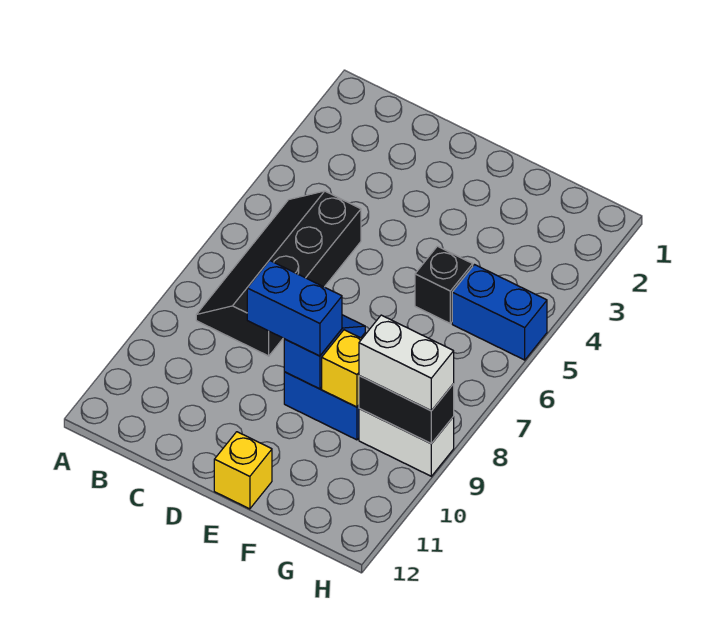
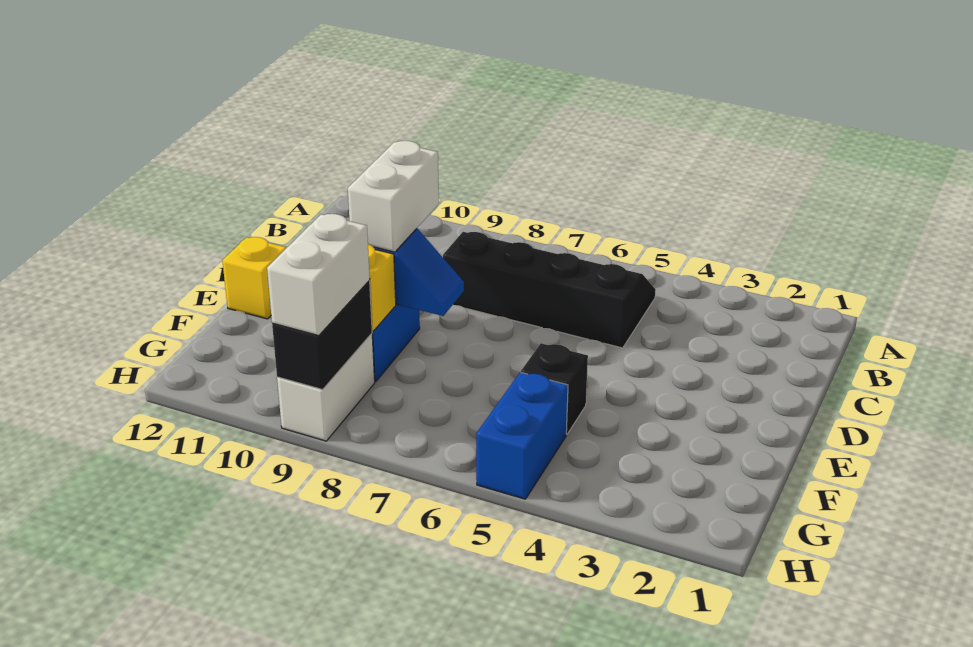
blue 1x2 brick [247,260,342,356] -> white 1x2 brick [348,141,439,252]

